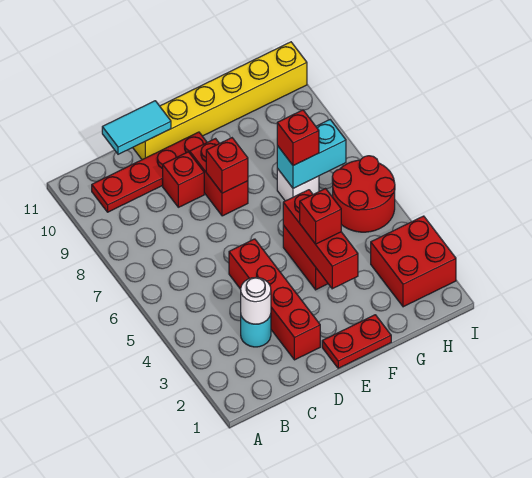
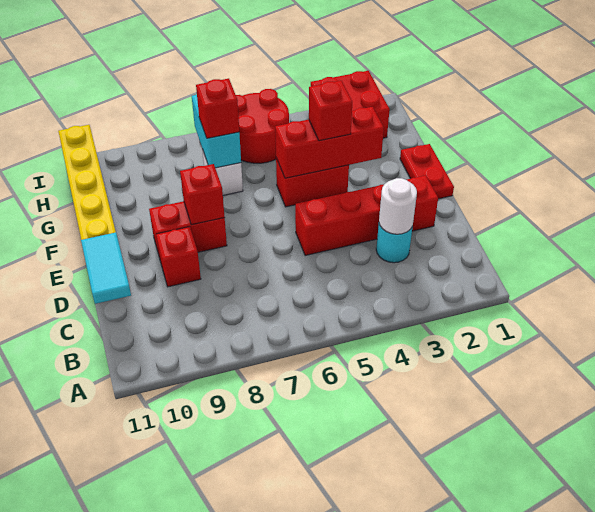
red 1x4 plate [92,132,207,212] -> none

